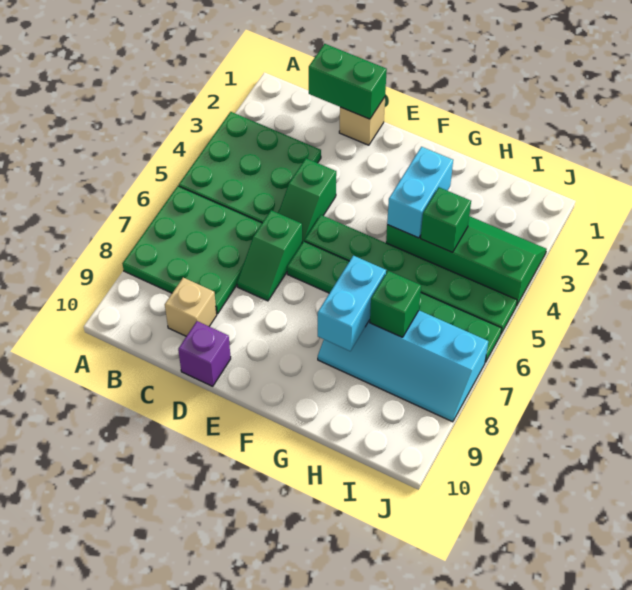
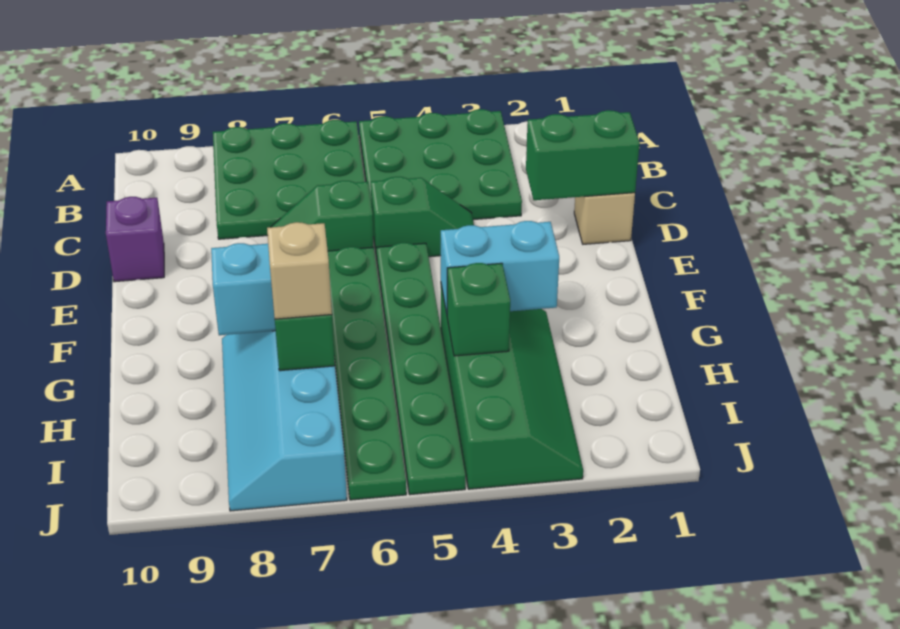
green 1x2 brick [309,44,387,119] -> green 1x2 brick turned to [526,110,640,200]
tan 1x1 brick [165,278,217,336] -> tan 1x1 brick moved to [267,222,332,319]
green 1x2 slope [279,158,336,243] -> green 1x2 slope turned to [371,177,474,258]

